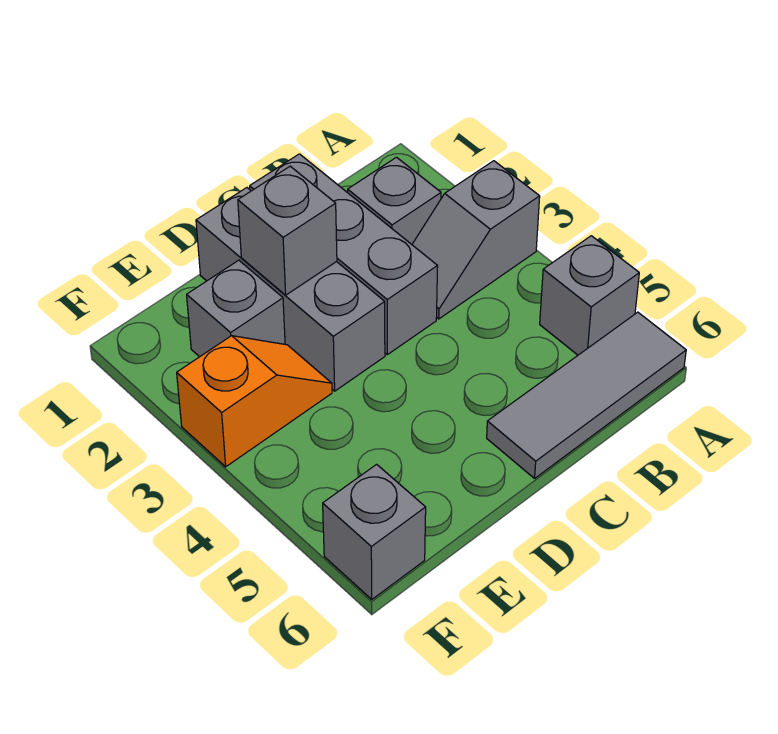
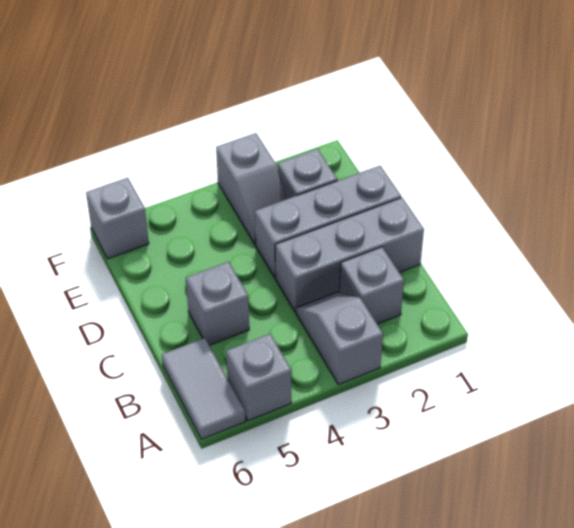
grey 1x3 tile [487,312,686,478] -> grey 1x2 tile [162,338,246,439]
grey 1x1 brick [238,166,337,295] -> grey 1x1 brick moved to [186,262,249,345]
orange 1x2 slope [177,336,332,467] -> grey 1x2 slope [216,133,287,245]

